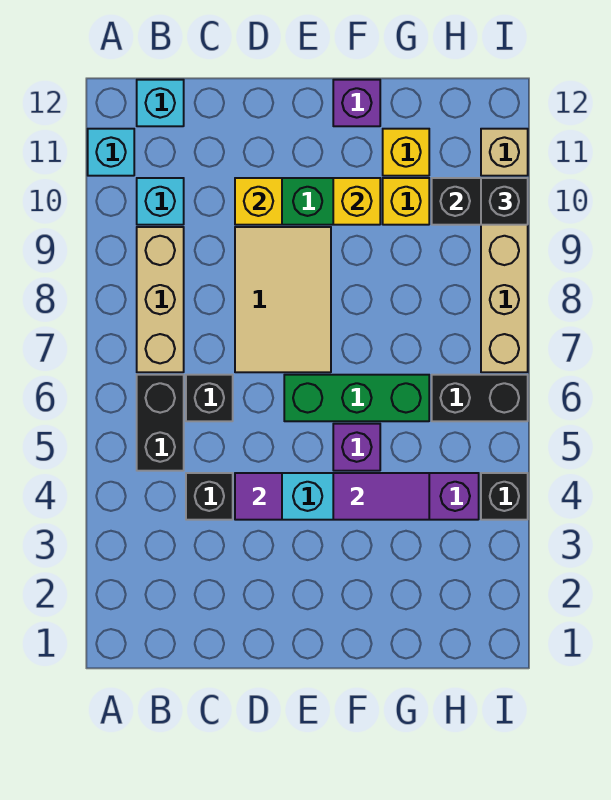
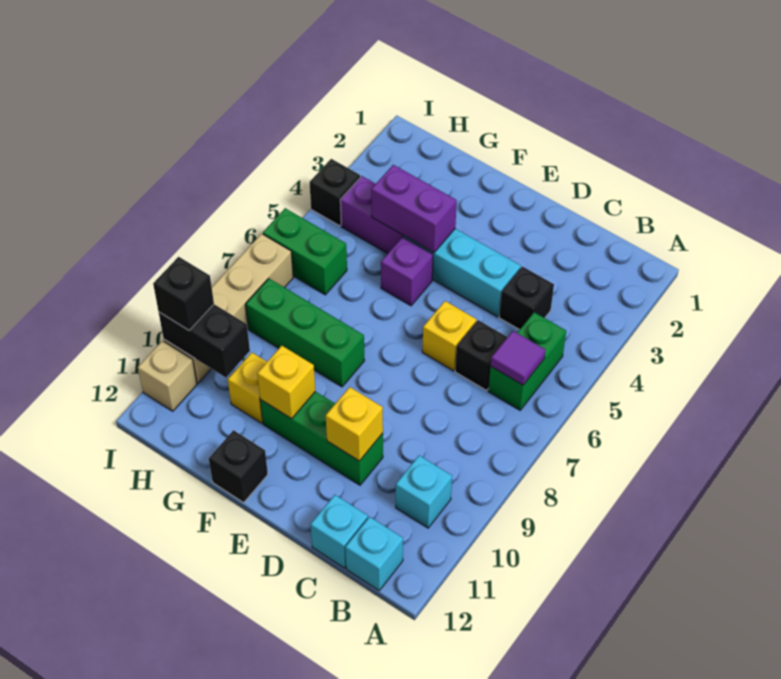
cyan 1x1 brick [88,129,134,176] -> cyan 1x1 brick moved to [310,495,368,568]
black 1x2 brick [137,375,184,471] -> green 1x2 brick [488,312,566,410]
tan 1x3 brick [137,227,184,372] -> none
purple 1x1 tile [235,473,282,520] -> purple 1x1 tile moved to [491,331,546,385]
tan 2x3 tile [235,227,331,372] -> none
green 1x3 brick [284,375,429,421] -> green 1x3 brick moved to [246,279,365,387]
purple 1x2 tile [333,473,429,520] -> purple 1x2 brick [371,165,457,253]
purple 1x1 brick [333,80,380,126] -> black 1x1 brick [209,430,268,503]
yellow 1x1 brick [383,129,429,176] -> yellow 1x1 brick moved to [422,301,477,371]
black 1x2 brick [432,375,528,421] -> green 1x2 brick [263,208,347,295]

